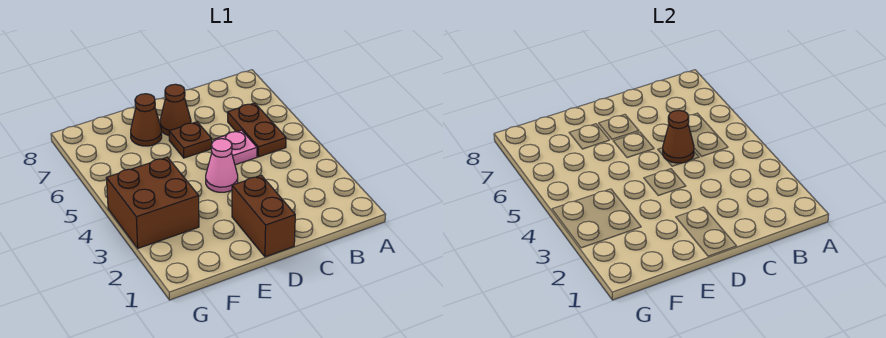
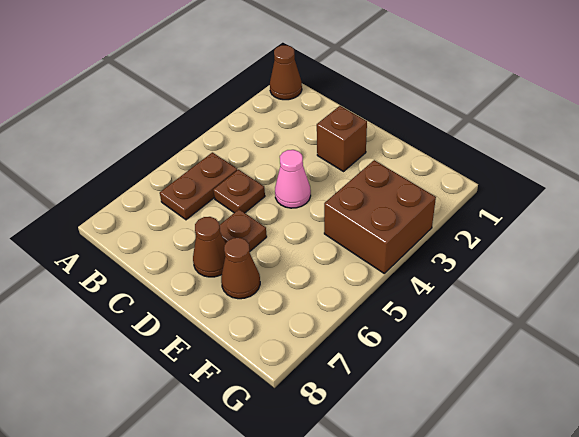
pink 1x1 plate [214,130,257,165] -> brown 1x1 plate [213,170,265,213]
brown 1x1 cone [663,110,694,163] -> brown 1x1 cone moved to [270,45,302,100]
brown 1x2 brick [232,175,295,257] -> brown 1x1 brick [317,106,367,171]

